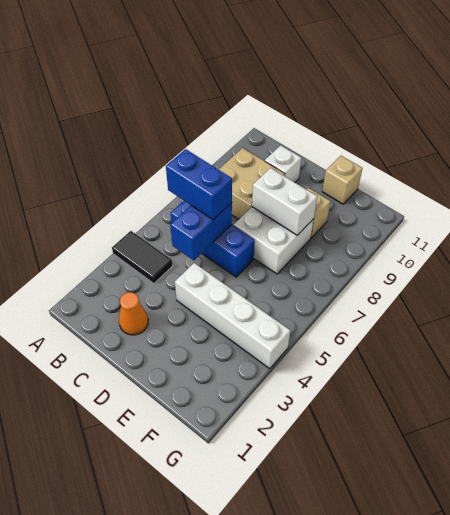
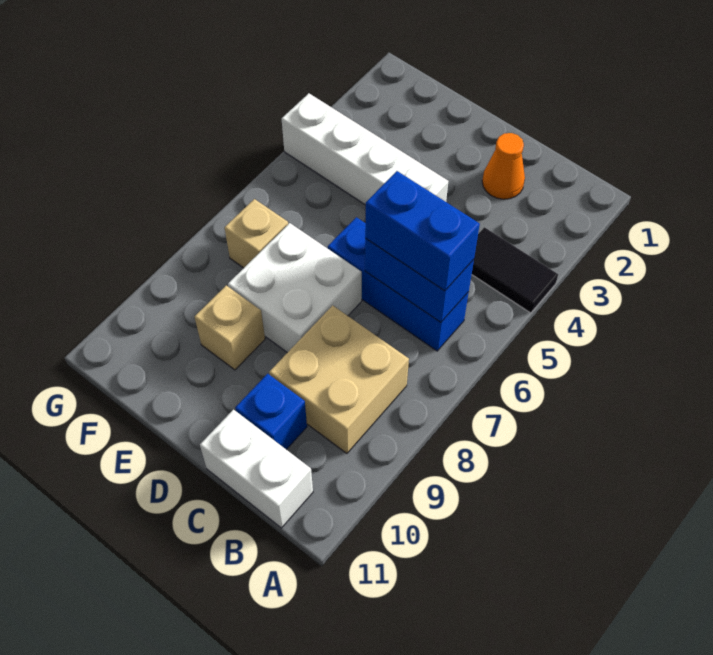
blue 1x2 brick [170,203,232,260] -> blue 1x2 brick turned to [365,239,474,322]
white 1x1 brick [265,145,301,182] -> blue 1x1 brick [235,374,307,450]
white 1x2 brick [252,168,317,235] -> white 1x2 brick moved to [200,410,313,528]
tan 1x1 brick [322,156,363,204] -> tan 1x1 brick moved to [225,199,288,268]

